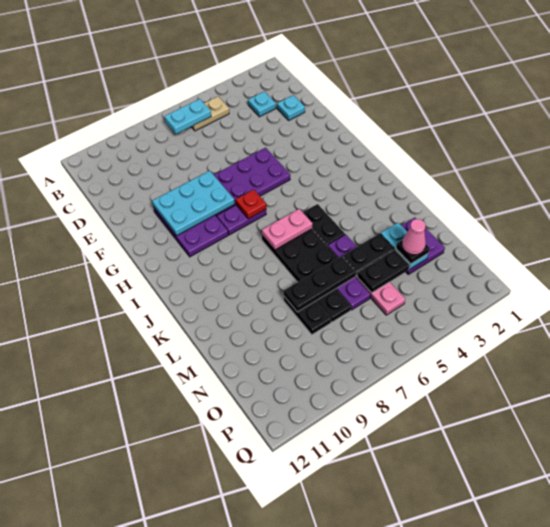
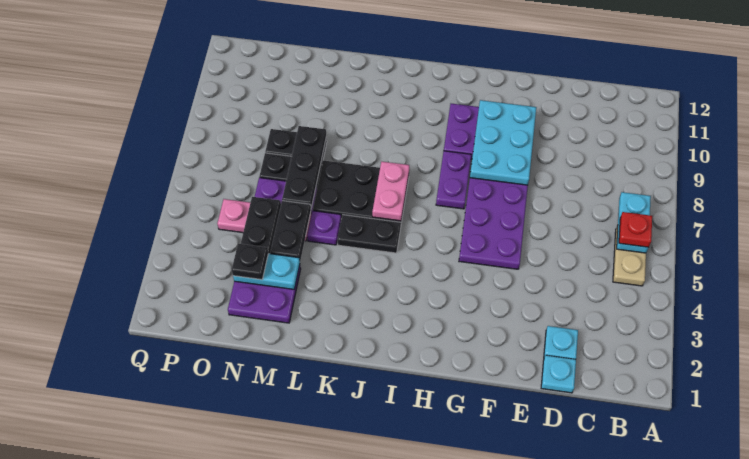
cyan 1x1 plate [248,91,276,117] -> cyan 1x1 plate moved to [541,355,576,393]
red 1x1 plate [236,190,266,219] -> red 1x1 plate moved to [619,212,652,247]
pink 1x1 cone [402,219,426,255] -> none

